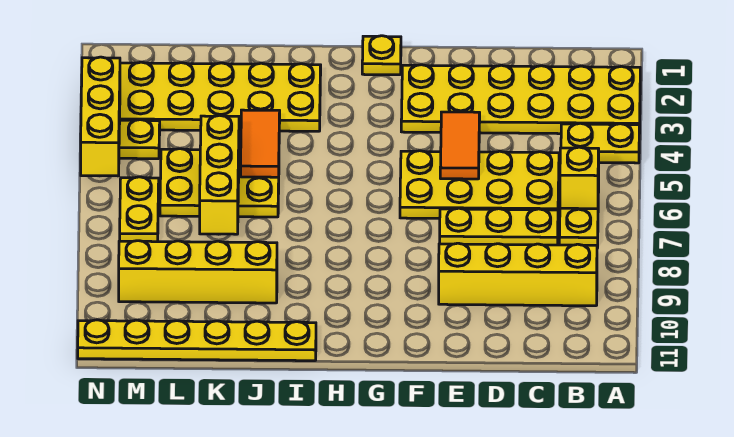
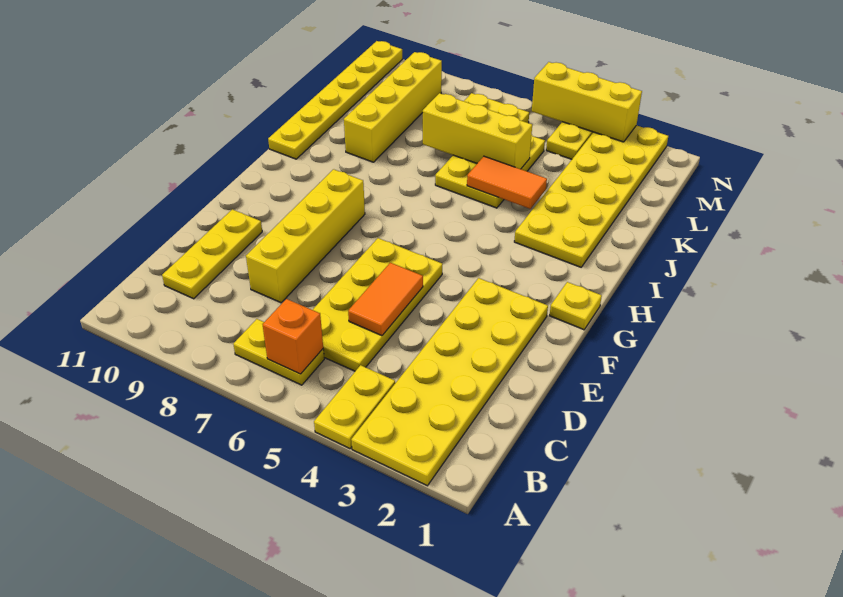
yellow 1x1 brick [560,147,599,209] -> orange 1x1 brick [262,299,323,374]
yellow 1x4 brick [439,243,597,306] -> yellow 1x4 brick moved to [246,169,365,303]
yellow 1x3 plate [440,208,558,245] -> yellow 1x3 plate moved to [162,209,262,299]
orange 1x2 tile [440,112,480,179] -> orange 1x2 tile turned to [348,263,423,336]

